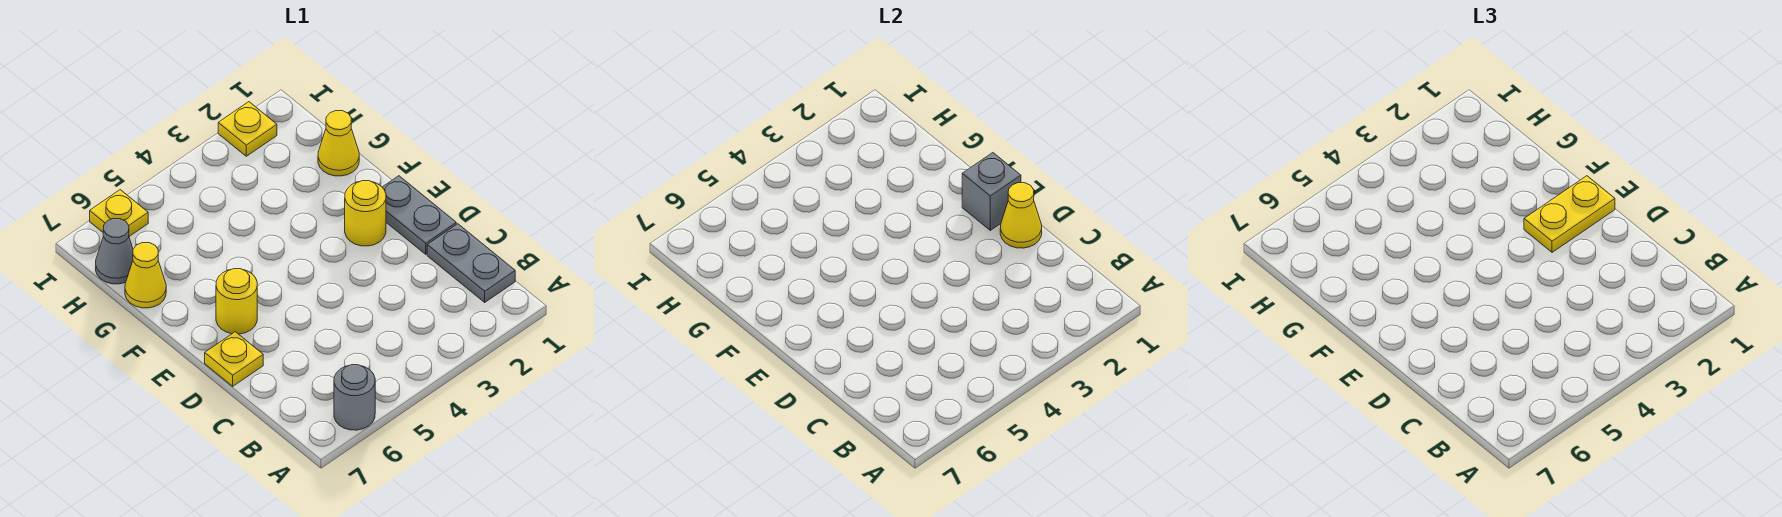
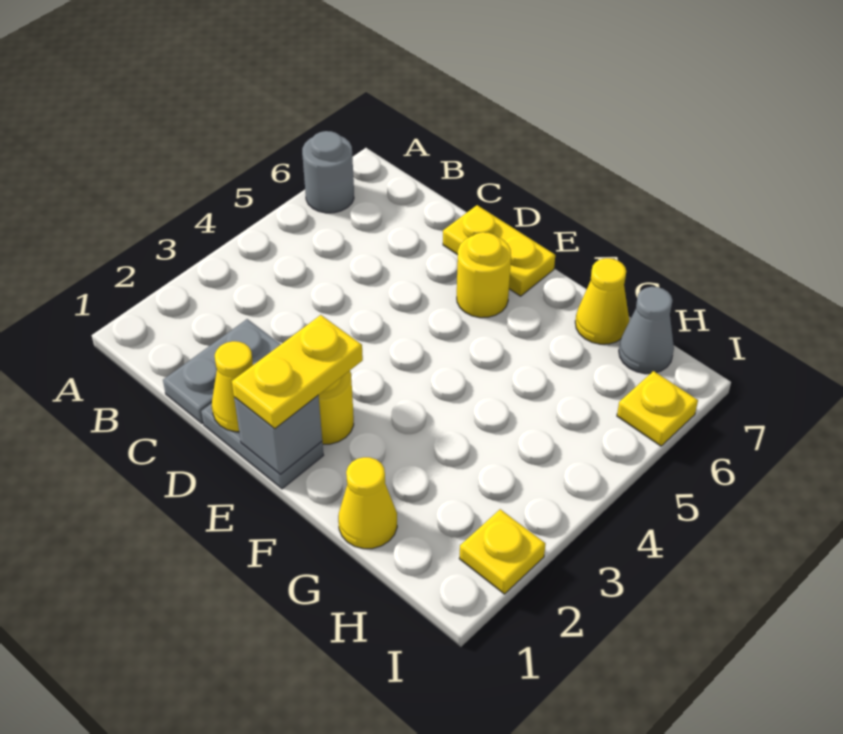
grey 1x2 plate [427,224,515,302] -> grey 1x2 plate turned to [163,319,281,423]
yellow 1x1 plate [205,332,263,386] -> yellow 1x2 plate [443,205,555,296]

